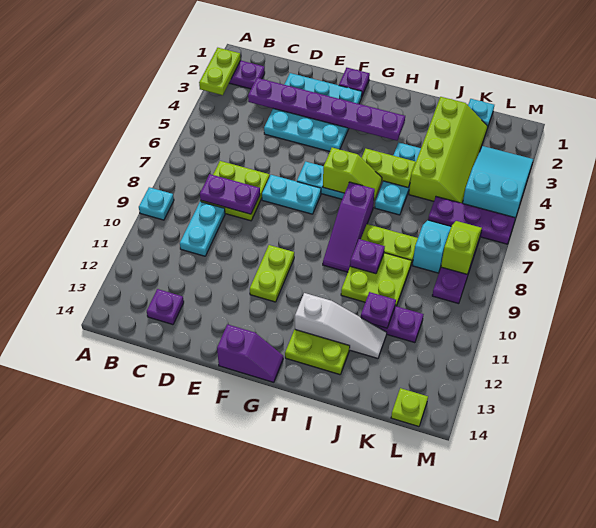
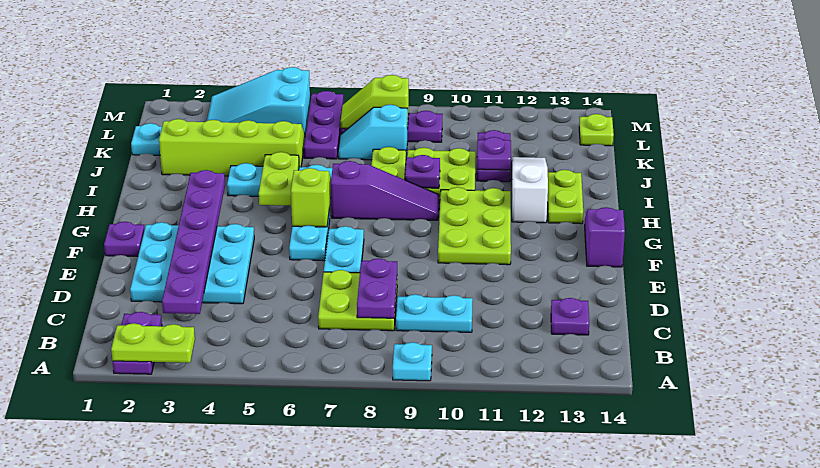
lime 1x2 plate [250,245,294,302] -> lime 2x3 plate [438,187,511,265]

